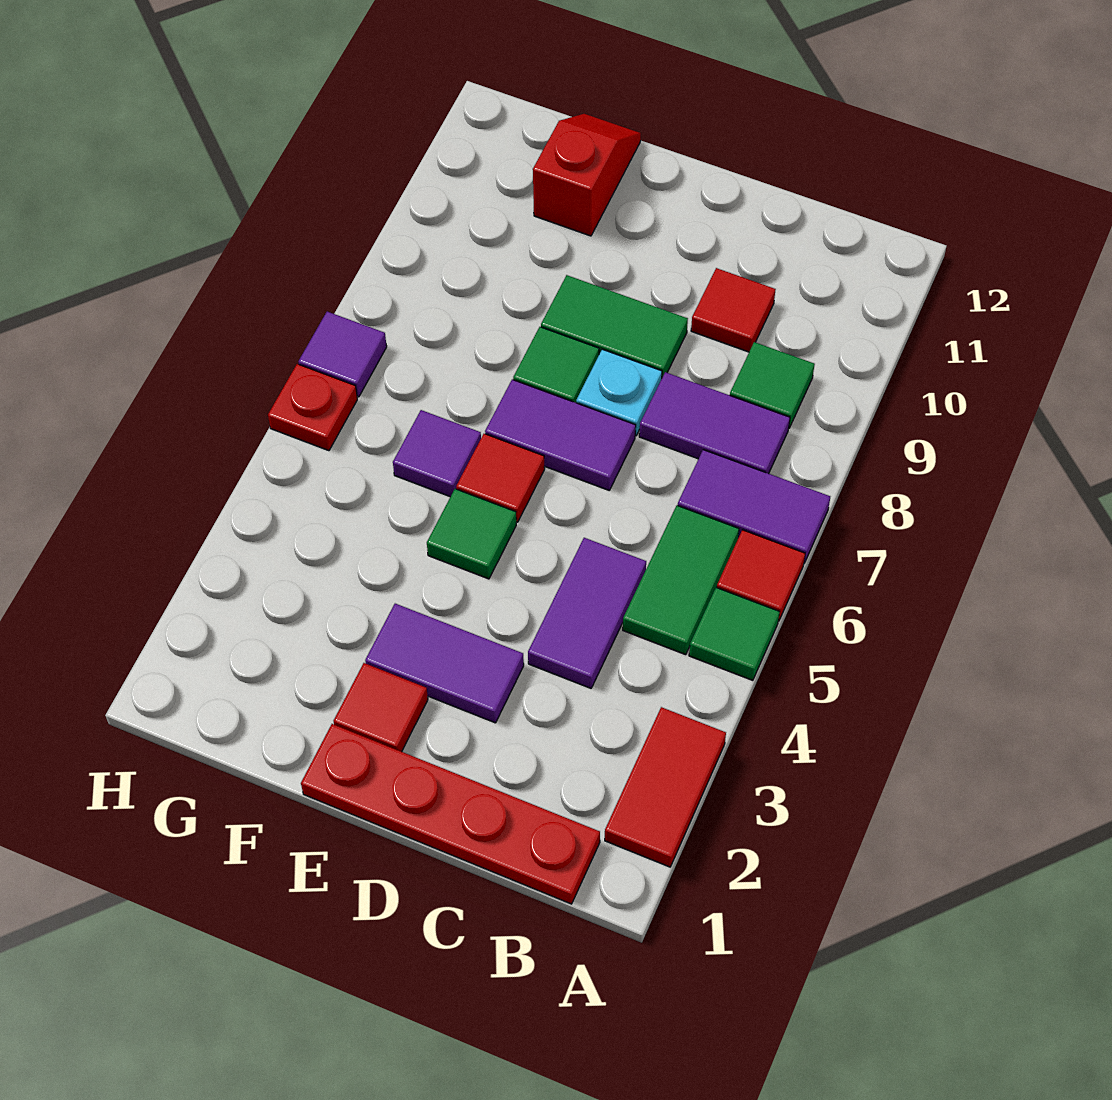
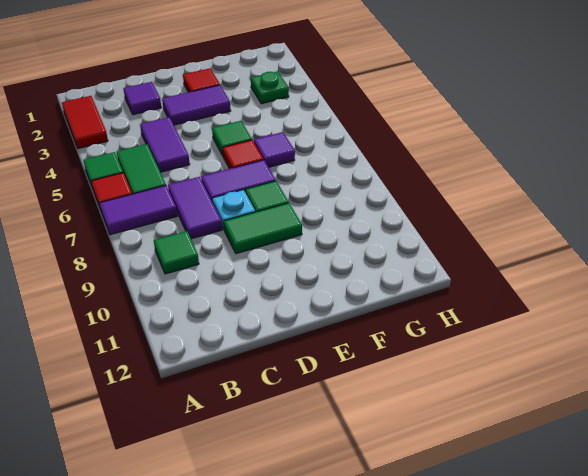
red 1x4 plate [301,724,600,904] -> none
purple 1x2 tile [639,372,790,474] -> purple 1x2 tile turned to [168,177,222,239]
red 1x1 tile [691,268,776,352] -> none
red 1x2 slope [533,114,641,236] -> none
none -> green 1x1 plate [251,71,289,104]
red 1x1 plate [268,364,357,451] -> none
purple 1x1 tile [298,312,387,397] -> purple 1x1 tile moved to [124,82,161,115]

